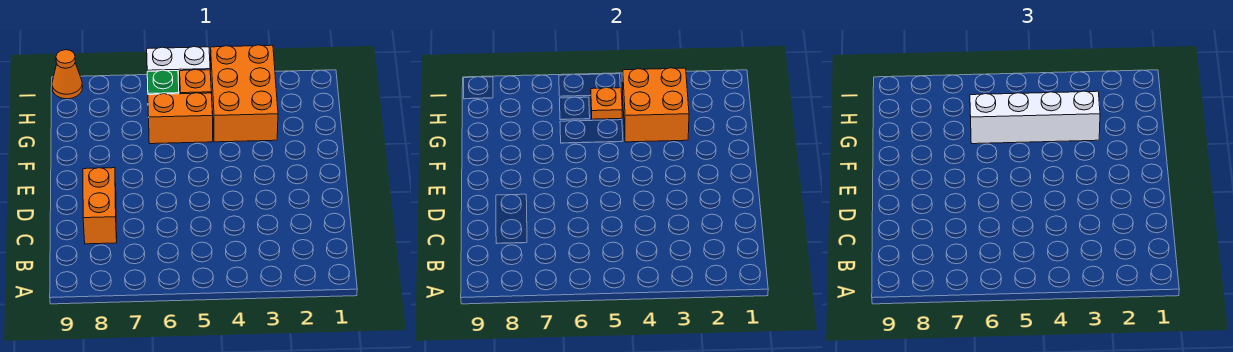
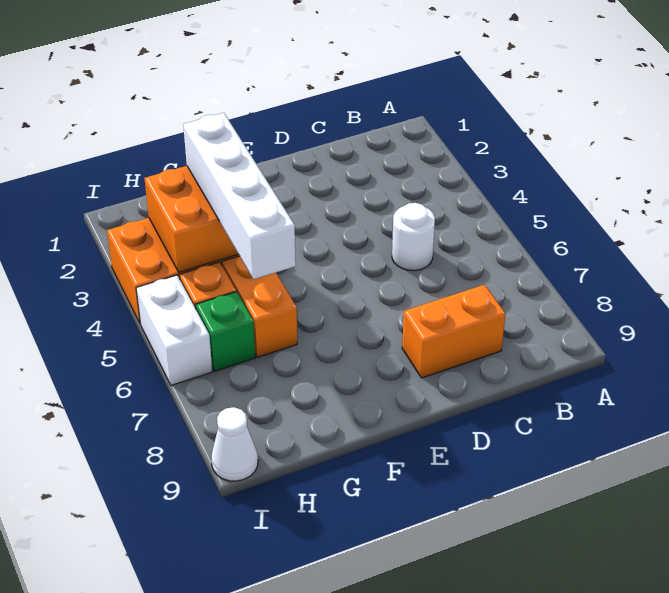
none -> white 1x1 round brick [392,203,435,271]
orange 1x1 plate [591,88,622,119] -> none
orange 1x1 cone [52,50,83,99] -> white 1x1 cone [211,407,258,481]

